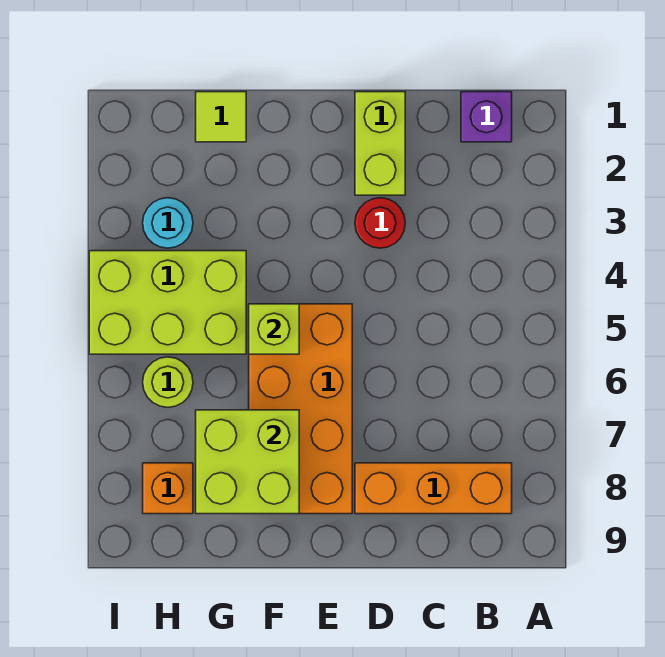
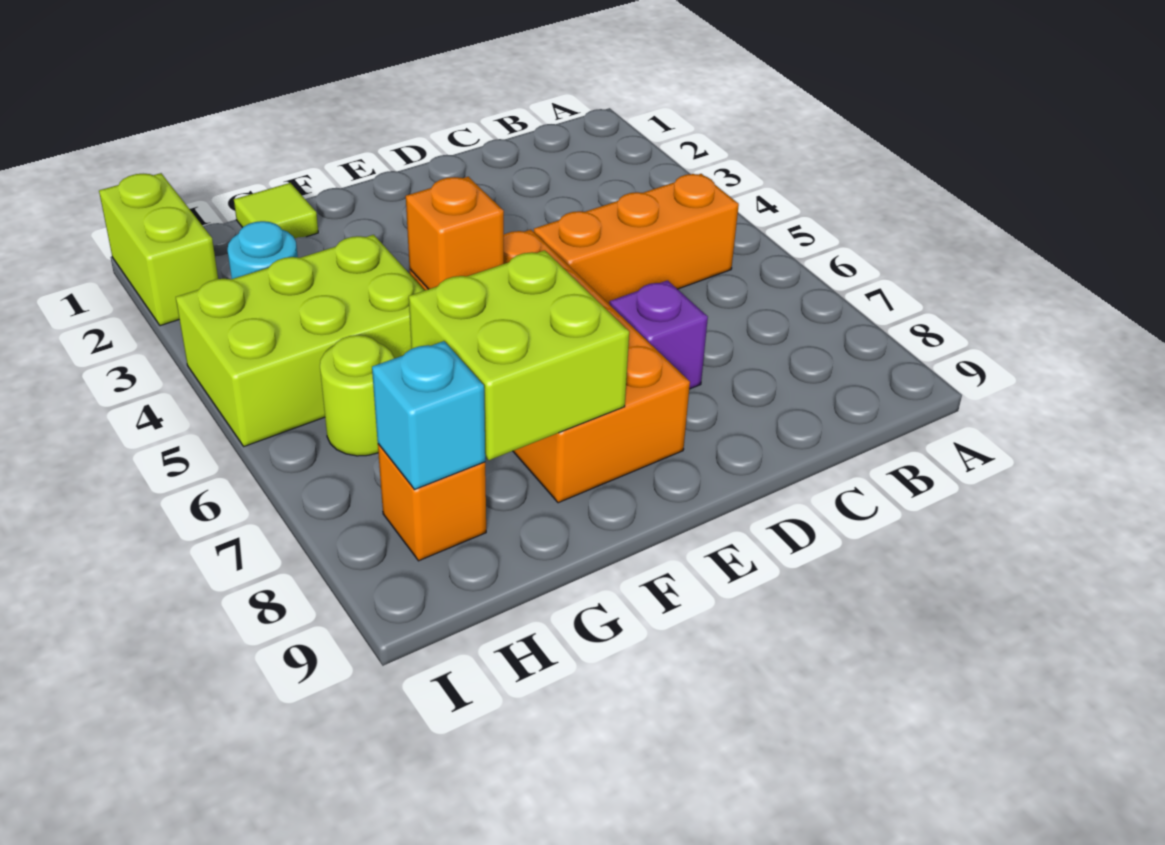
purple 1x1 brick [461,92,512,142] -> purple 1x1 brick moved to [610,280,708,389]
orange 1x3 brick [355,463,512,514] -> orange 1x3 brick moved to [534,174,739,305]
lime 1x2 brick [355,92,405,195] -> lime 1x2 brick moved to [99,173,218,326]
red 1x1 round brick [355,198,405,248] -> none
lime 1x1 brick [249,304,299,354] -> orange 1x1 brick [406,177,504,289]
none -> cyan 1x1 brick [372,341,485,490]

